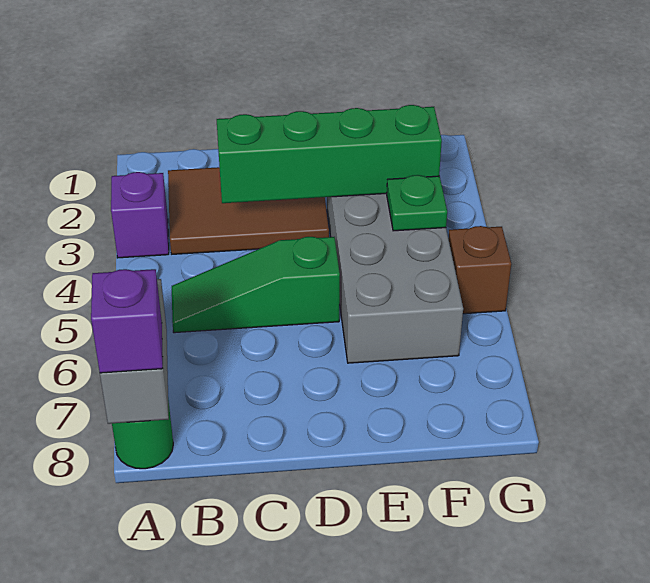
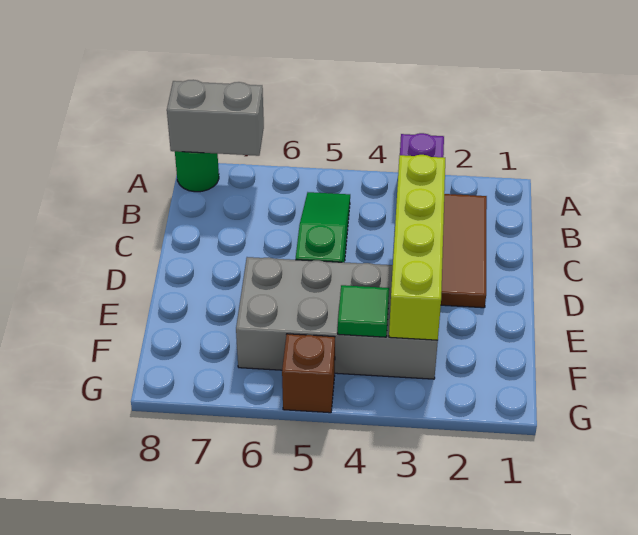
purple 1x1 brick [91,269,163,373] -> none
green 1x4 brick [217,105,442,203] -> lime 1x4 brick [389,155,445,340]
green 1x1 plate [387,175,447,231] -> green 1x1 tile [338,285,389,337]

